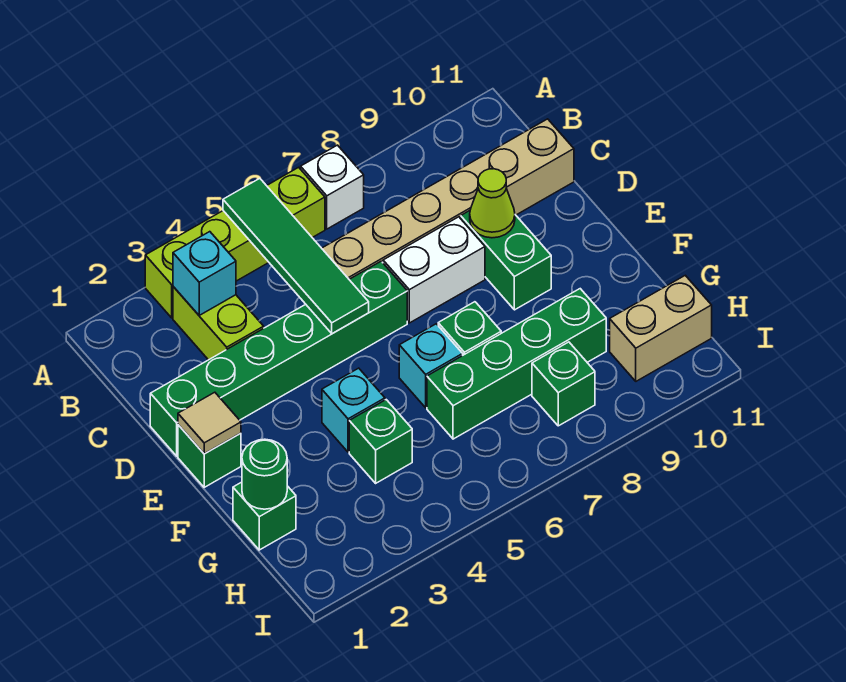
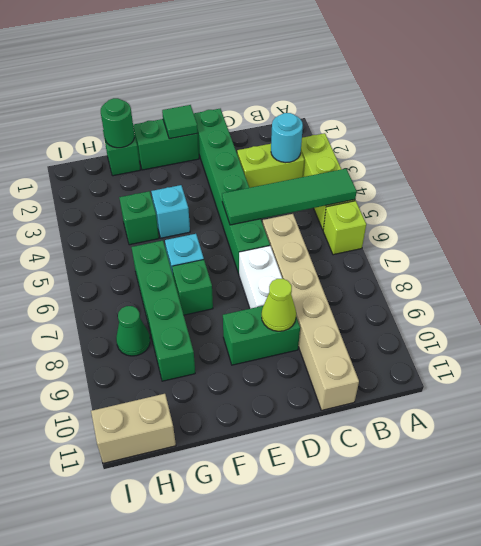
white 1x1 brick [301,145,364,229] -> none
cyan 1x1 brick [173,232,236,315] -> cyan 1x1 round brick [271,113,303,163]
green 1x1 brick [178,425,241,487] -> green 1x2 brick [133,119,199,170]
tan 1x1 tile [178,392,241,454] -> green 1x1 tile [162,105,198,139]
green 1x1 brick [532,342,595,426] -> green 1x1 cone [116,306,150,356]
tan 1x2 brick [610,275,712,381] -> tan 1x2 brick turned to [91,394,176,463]

